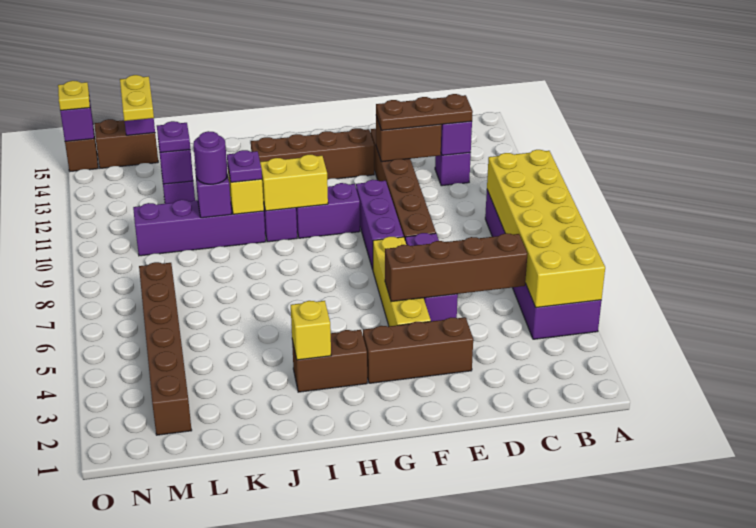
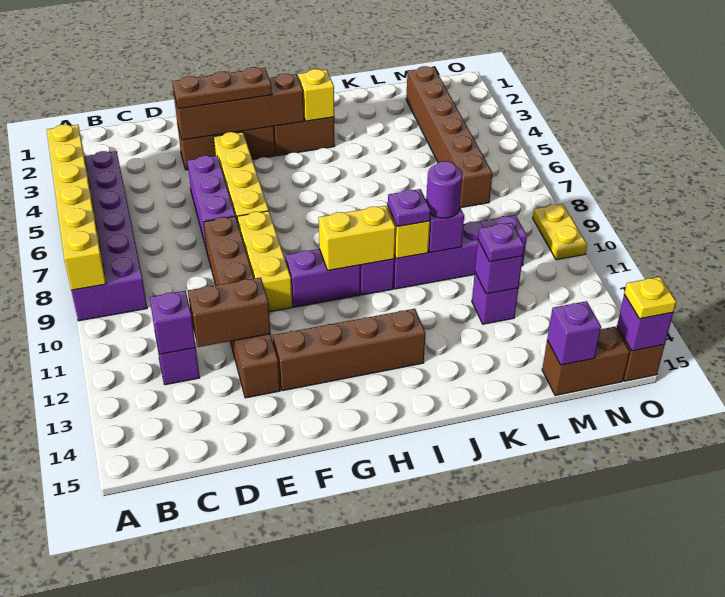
yellow 2x6 brick [487,150,605,308] -> yellow 1x6 brick [47,125,106,290]
brown 1x4 brick [385,233,527,302] -> brown 1x4 brick moved to [174,74,304,140]
brown 1x3 plate [376,94,473,130] -> brown 1x3 plate moved to [172,67,272,109]
purple 1x3 brick [356,180,404,269] -> yellow 1x3 brick [237,211,292,312]
yellow 1x2 plate [120,75,154,121] -> yellow 1x2 plate moved to [533,204,587,260]

